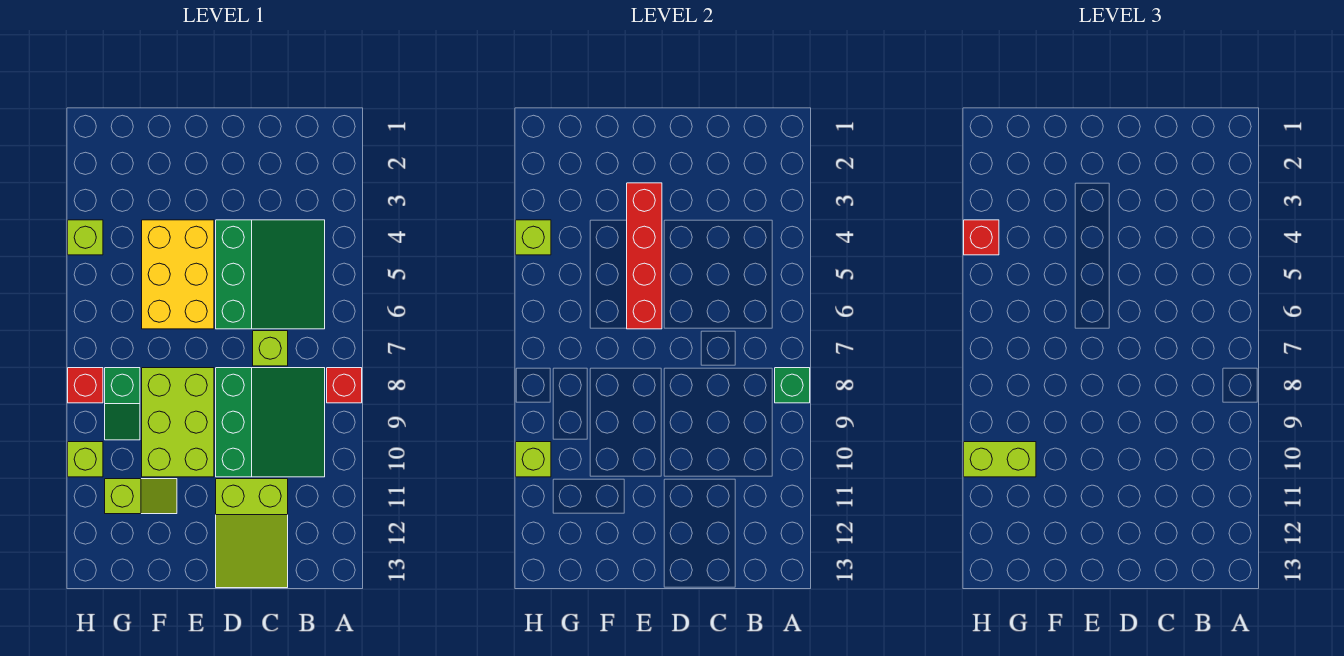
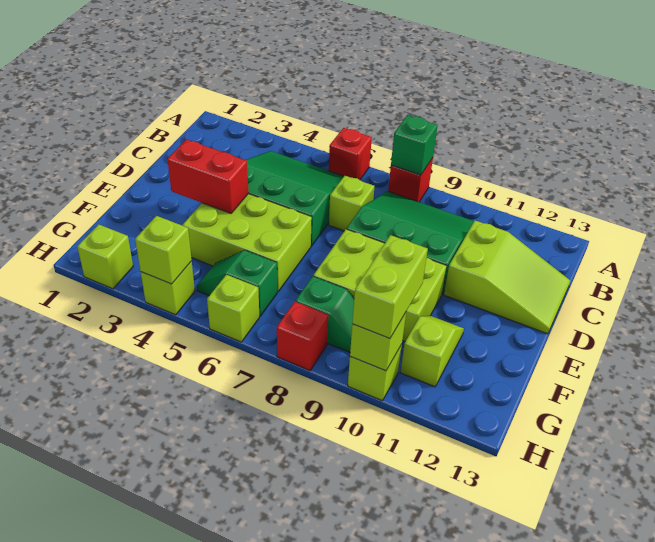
red 1x4 brick [627,183,662,329] -> red 1x2 brick [167,139,249,213]
yellow 2x3 brick [142,220,214,329] -> lime 2x3 brick [182,194,312,291]
none -> green 1x2 slope [197,250,277,316]
none -> lime 1x1 brick [77,224,133,289]
red 1x1 brick [964,220,999,255] -> red 1x1 brick moved to [329,128,372,180]
none -> lime 1x1 brick [207,275,259,342]

